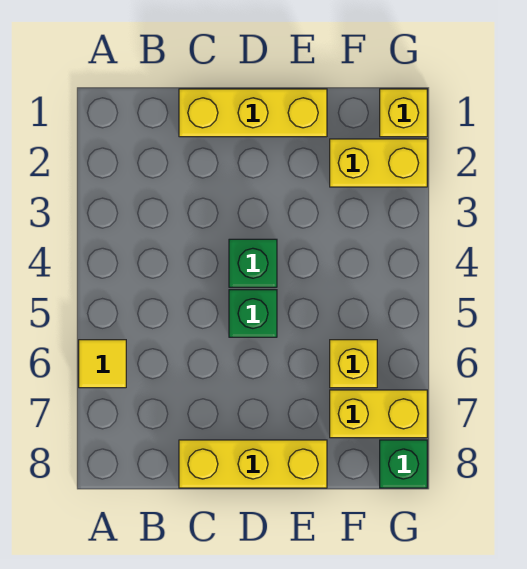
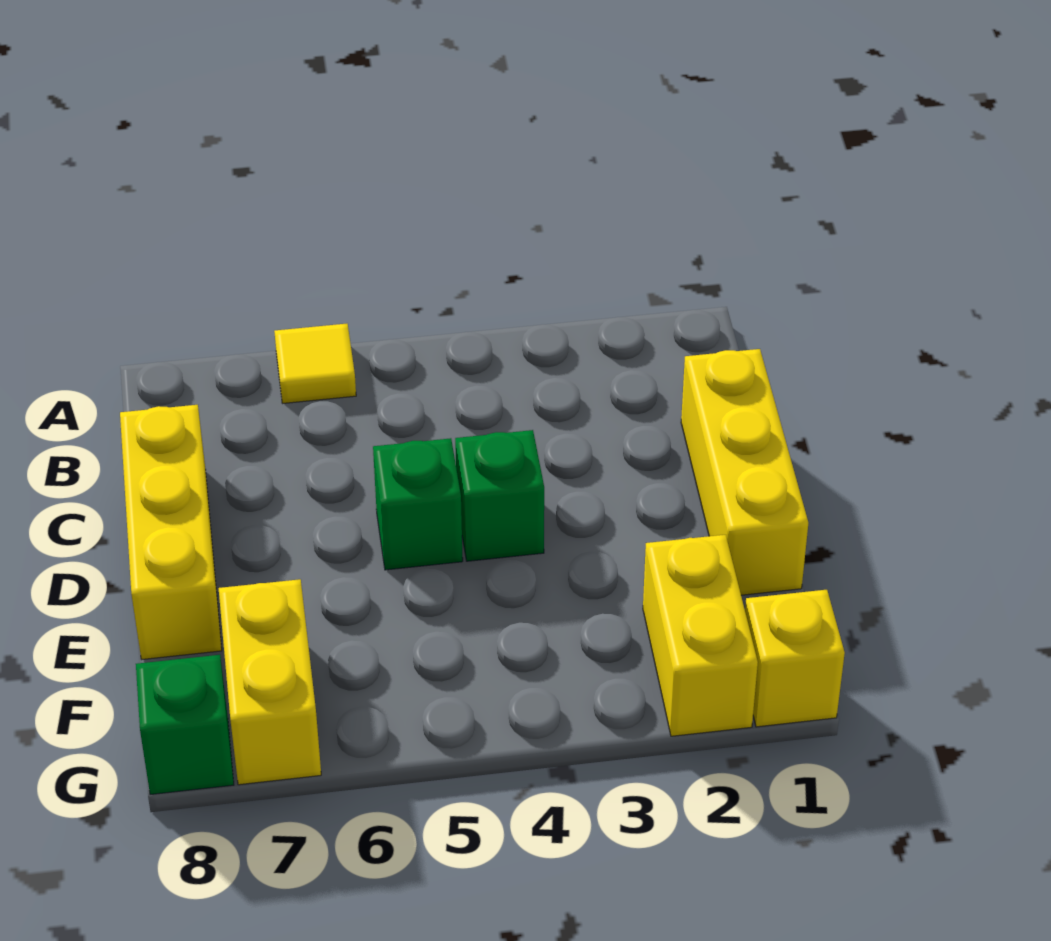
yellow 1x1 brick [330,340,377,388] -> none

